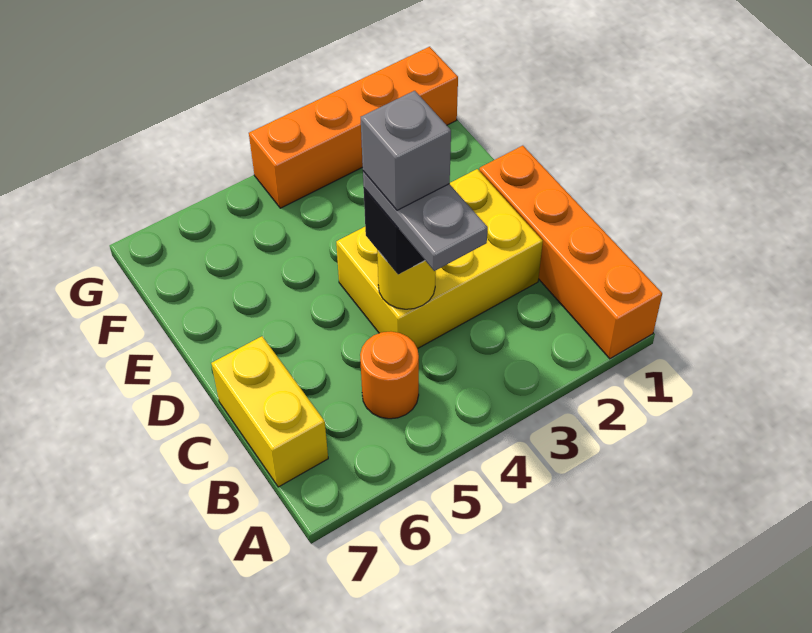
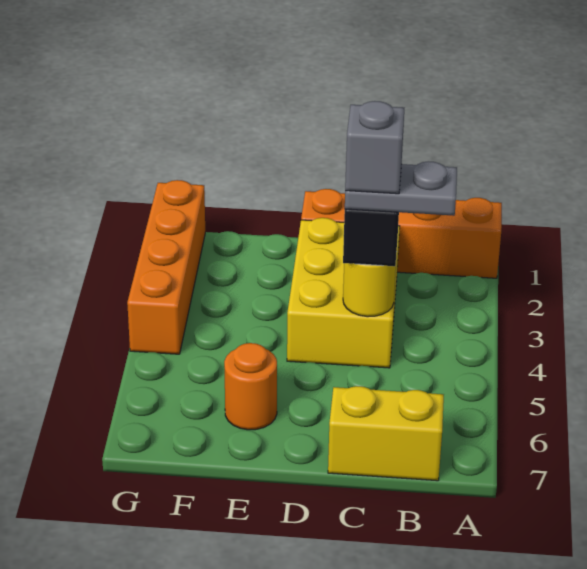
orange 1x1 round brick [360,331,419,419] -> orange 1x1 round brick moved to [224,343,277,430]

